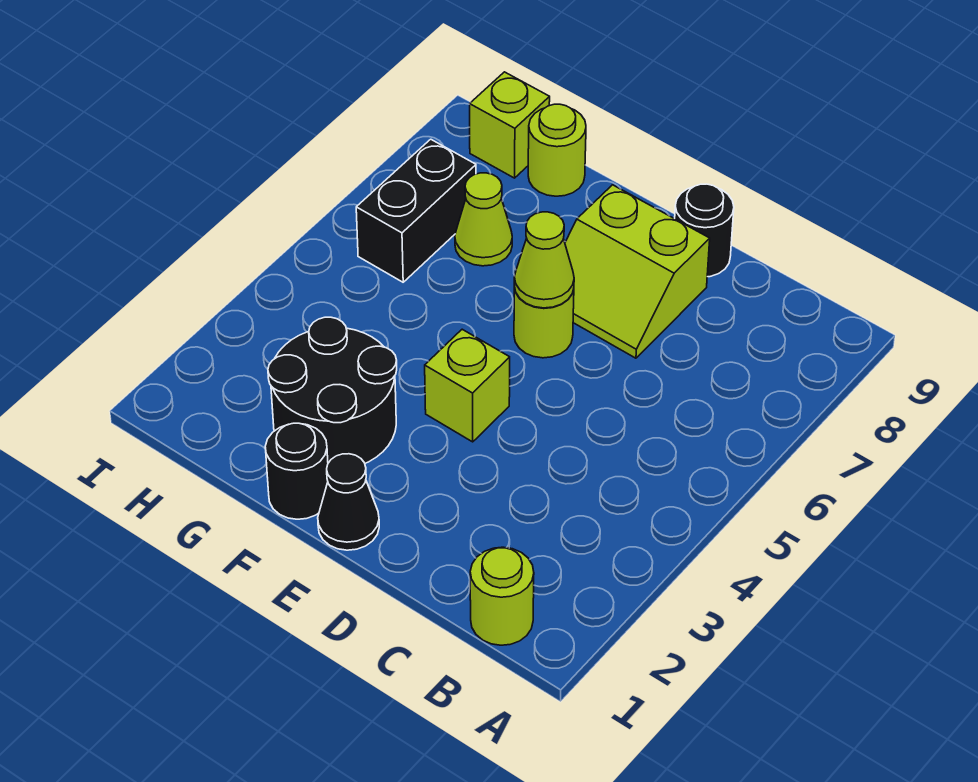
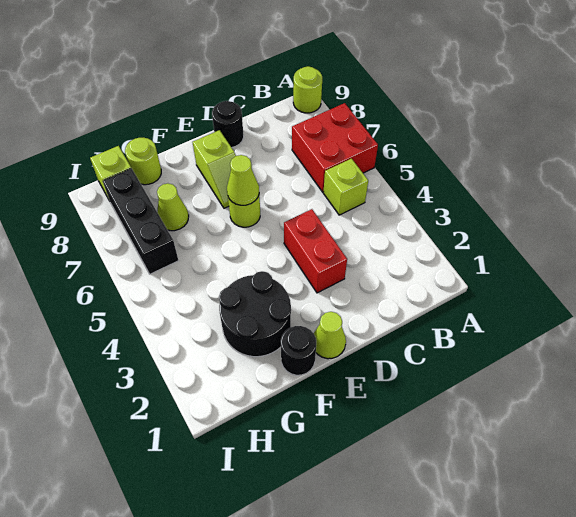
none -> red 2x2 brick [292,103,378,192]
lime 1x1 round brick [470,547,534,645] -> lime 1x1 round brick moved to [293,66,322,113]
none -> red 1x2 brick [284,209,347,293]
lime 2x2 slope [565,185,710,358] -> lime 1x2 slope [193,130,236,208]
black 1x1 cone [318,454,379,550] -> lime 1x1 cone [314,312,346,359]
lime 1x1 brick [425,329,510,442] -> lime 1x1 brick moved to [323,159,368,215]
black 1x2 brick [356,139,476,282] -> black 1x3 brick [103,168,179,274]

